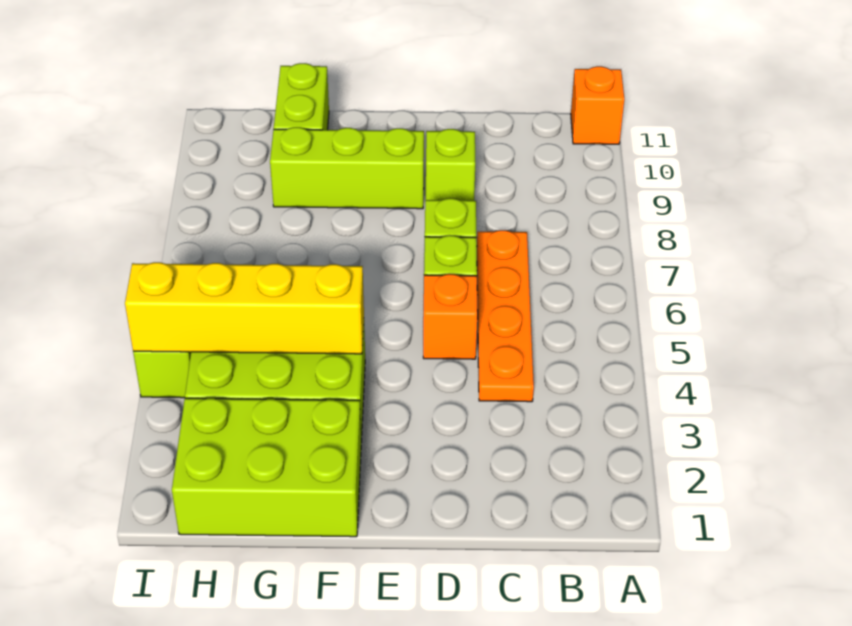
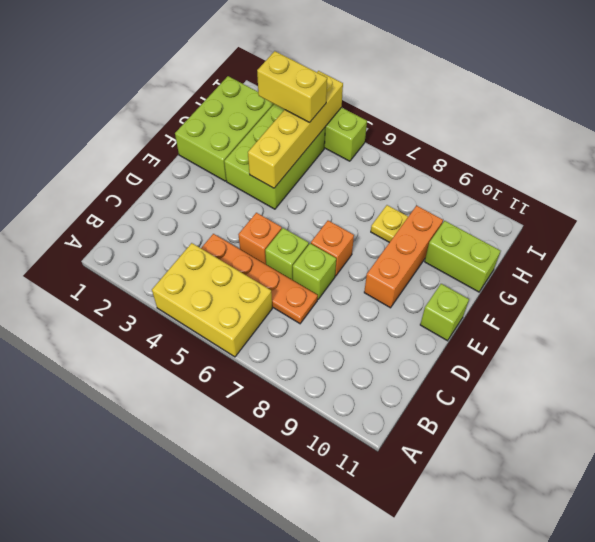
none -> yellow 2x3 brick [152,243,272,357]
orange 1x1 brick [571,66,624,144] -> orange 1x1 brick moved to [311,221,354,276]
lime 1x1 brick [426,129,475,201] -> lime 1x1 brick moved to [420,284,469,341]
lime 1x3 brick [270,127,424,209] -> orange 1x3 brick [364,206,443,308]
none -> yellow 1x1 plate [371,205,408,243]
none -> yellow 1x2 brick [257,51,327,122]

